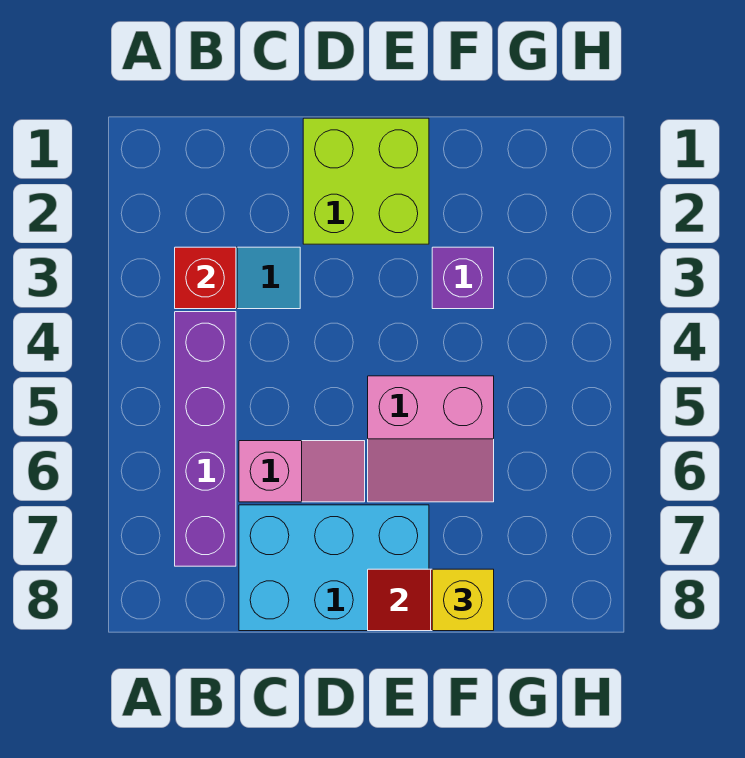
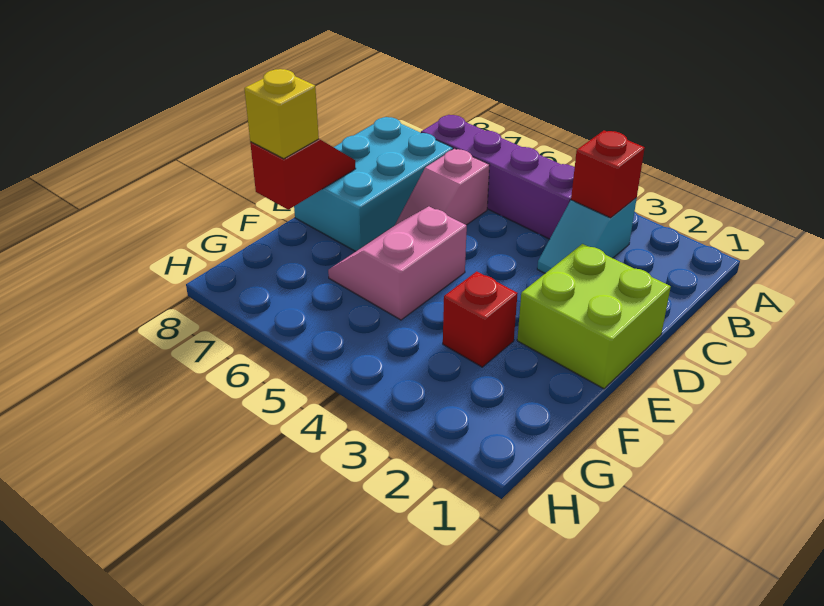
purple 1x1 brick [432,247,494,309] -> red 1x1 brick [443,271,518,367]

